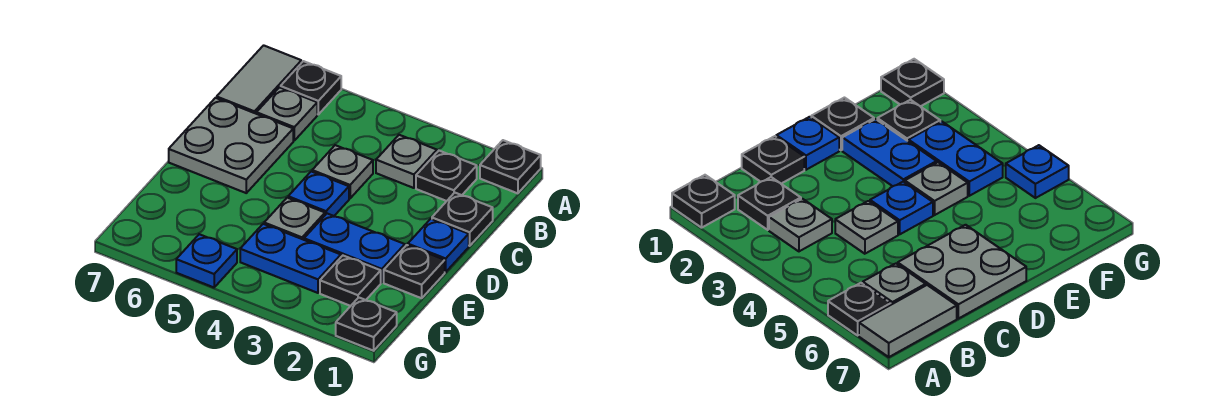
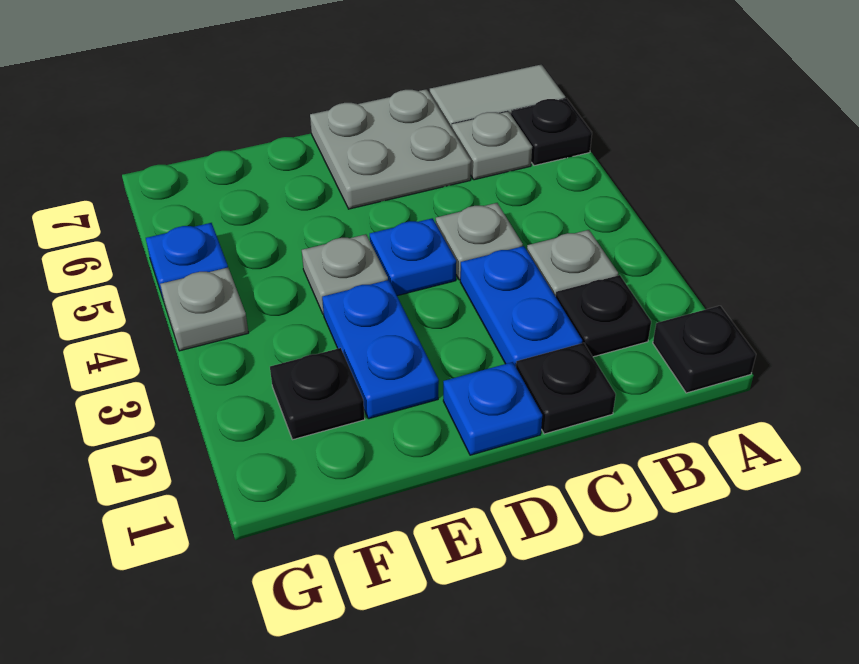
black 1x1 plate [384,245,445,298] -> none
blue 1x2 plate [240,224,341,293] -> blue 1x2 plate moved to [460,246,582,367]
black 1x1 plate [336,298,397,351] -> none
none -> grey 1x1 plate [160,268,248,351]

